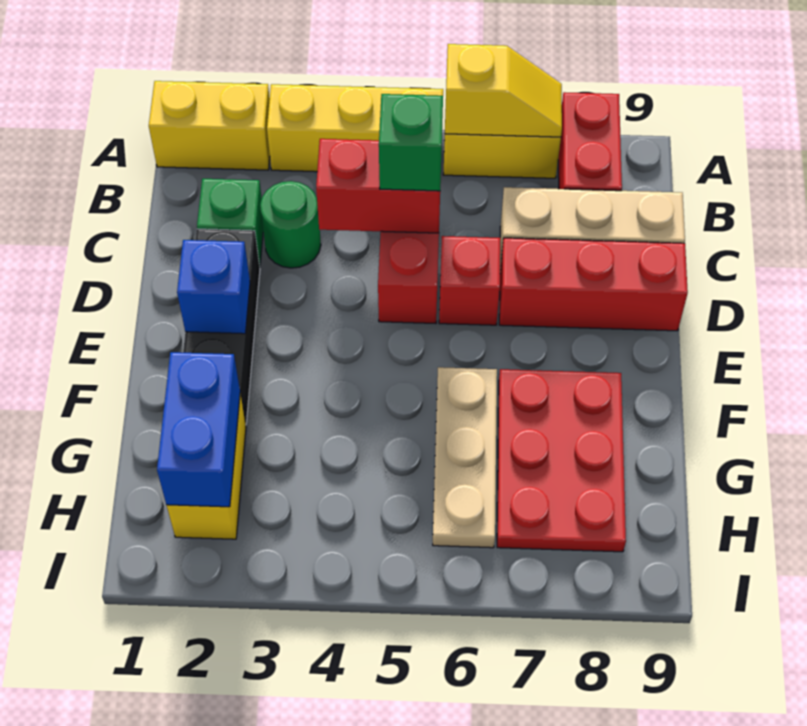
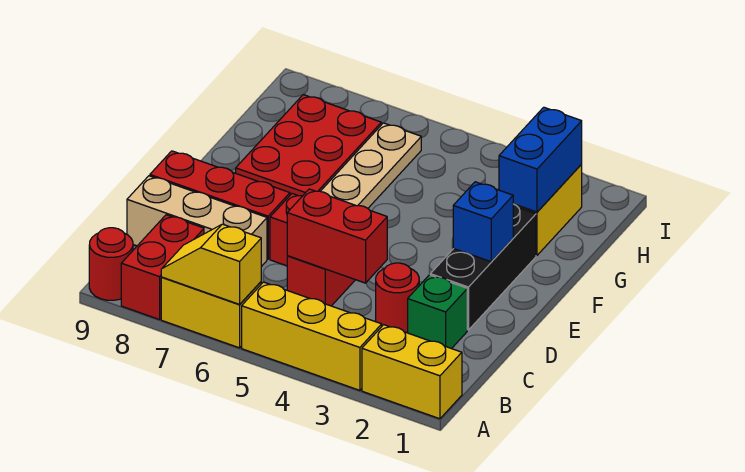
none -> red 1x1 round brick [89,228,133,300]
green 1x1 round brick [260,181,321,268] -> red 1x1 round brick [376,263,419,333]
green 1x1 brick [379,94,443,191] -> none

